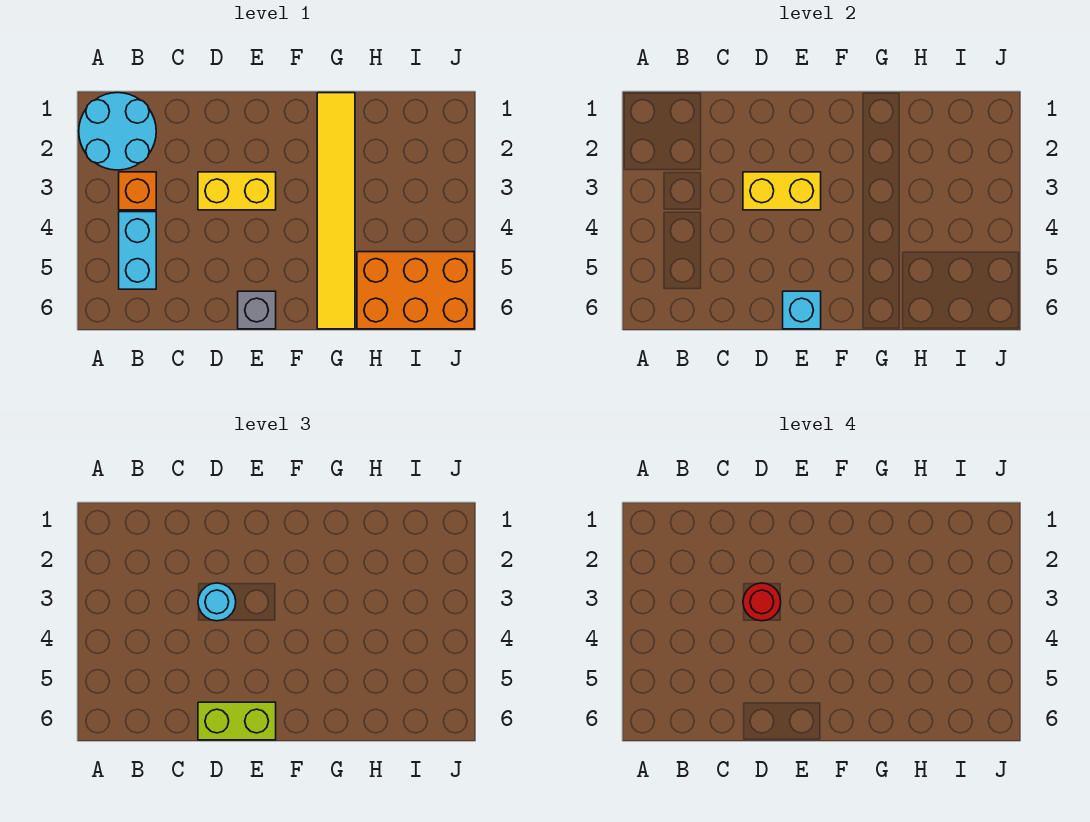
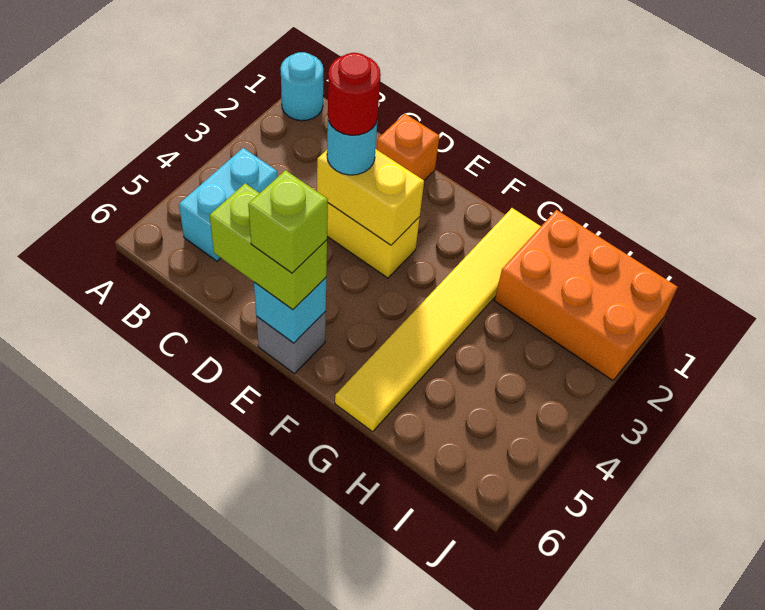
cyan 2x2 round brick [79,93,156,170] -> cyan 1x1 round brick [281,52,323,121]
orange 1x1 brick [119,172,156,210] -> orange 1x1 brick moved to [377,114,439,180]
none -> lime 1x1 brick [248,170,328,273]
orange 2x3 brick [357,252,474,329] -> orange 2x3 brick moved to [495,210,677,381]

